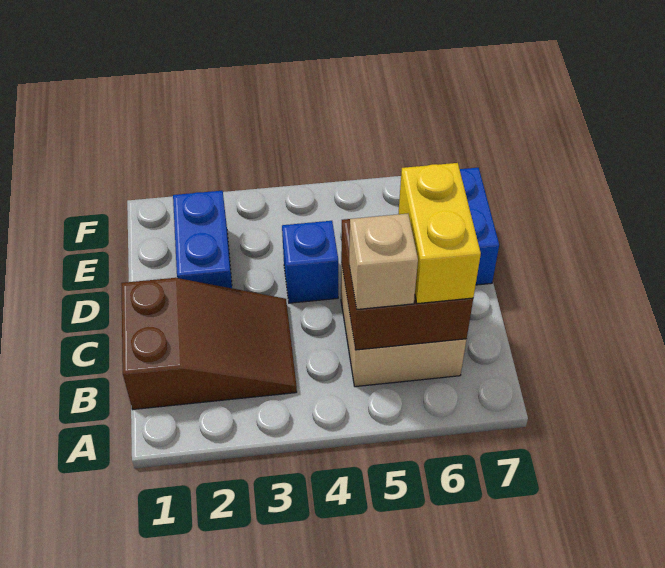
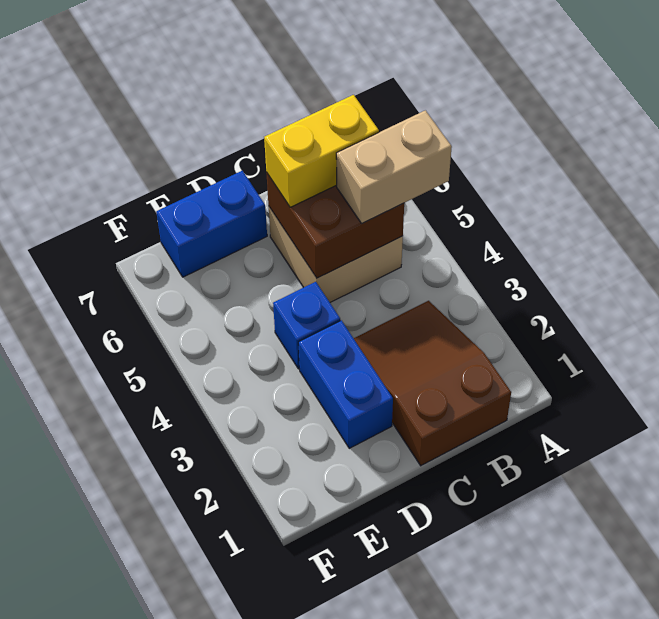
tan 1x1 brick [349,214,418,309] -> tan 1x2 brick [336,110,452,223]
blue 1x2 brick [173,191,232,288] -> blue 1x2 brick turned to [298,320,393,448]

